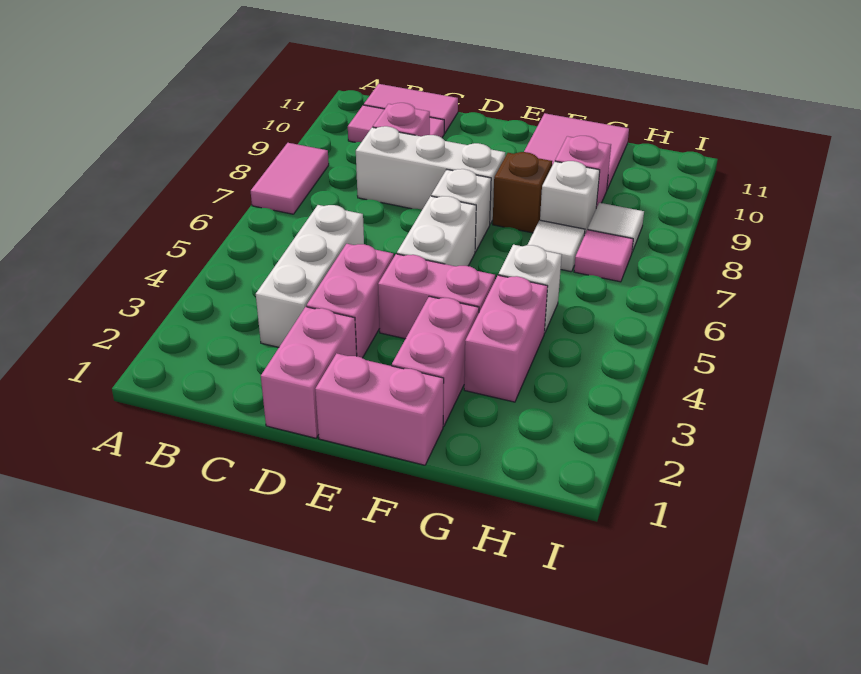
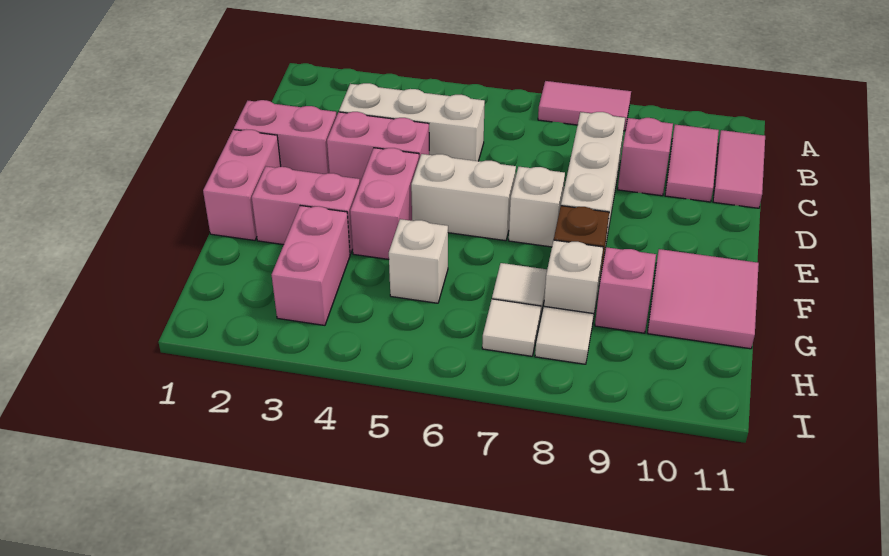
pink 1x2 brick [464,275,548,402] -> pink 1x2 brick turned to [272,206,350,325]
pink 1x1 tile [574,230,633,282] -> white 1x1 tile [482,299,541,356]

